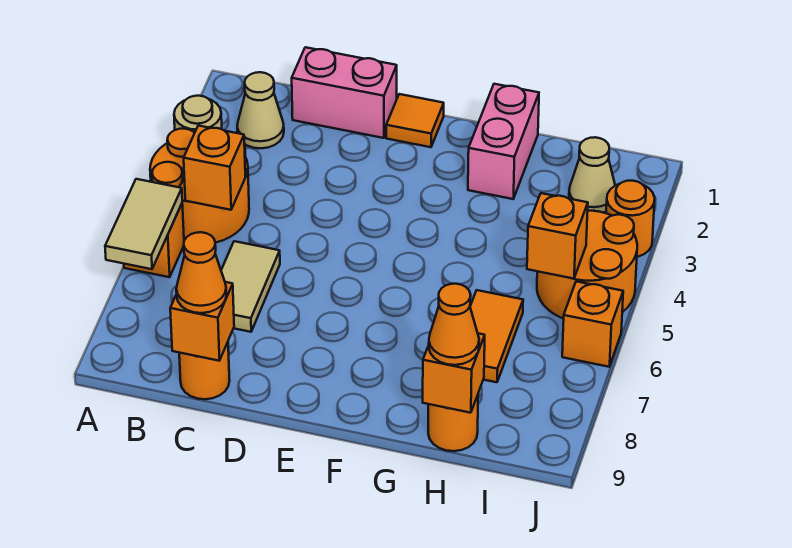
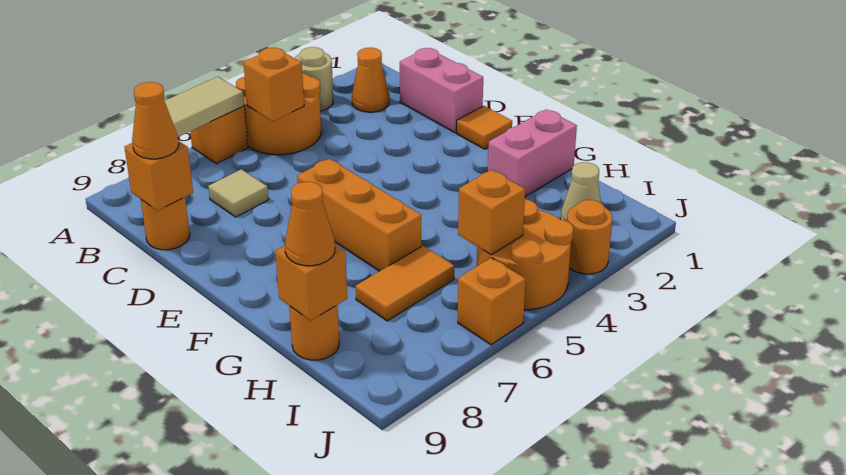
tan 1x1 cone [237,72,284,148] -> orange 1x1 cone [352,48,389,112]
tan 1x2 tile [221,241,280,332] -> tan 1x1 tile [208,169,269,217]
none -> orange 1x3 brick [297,159,421,271]

